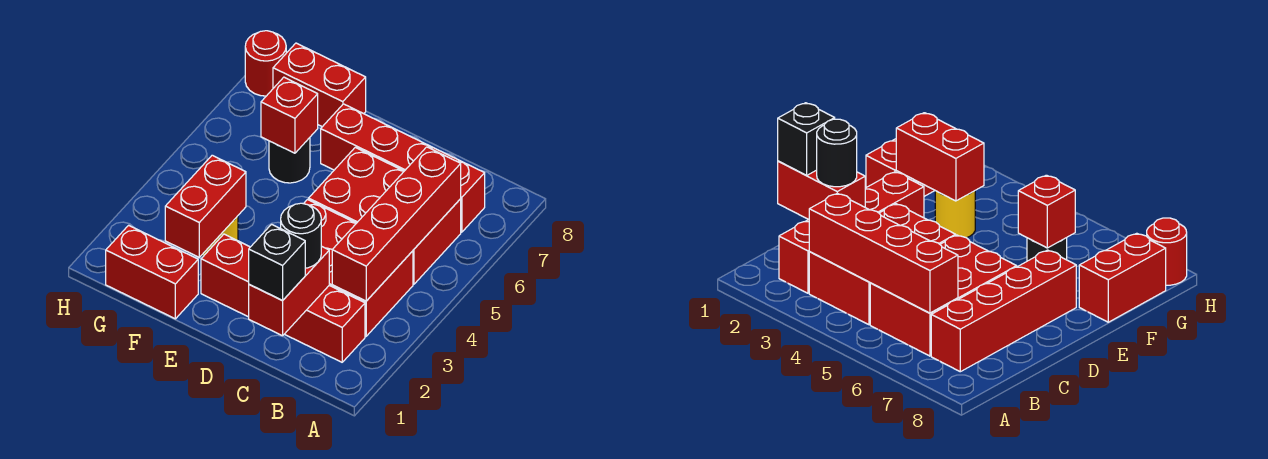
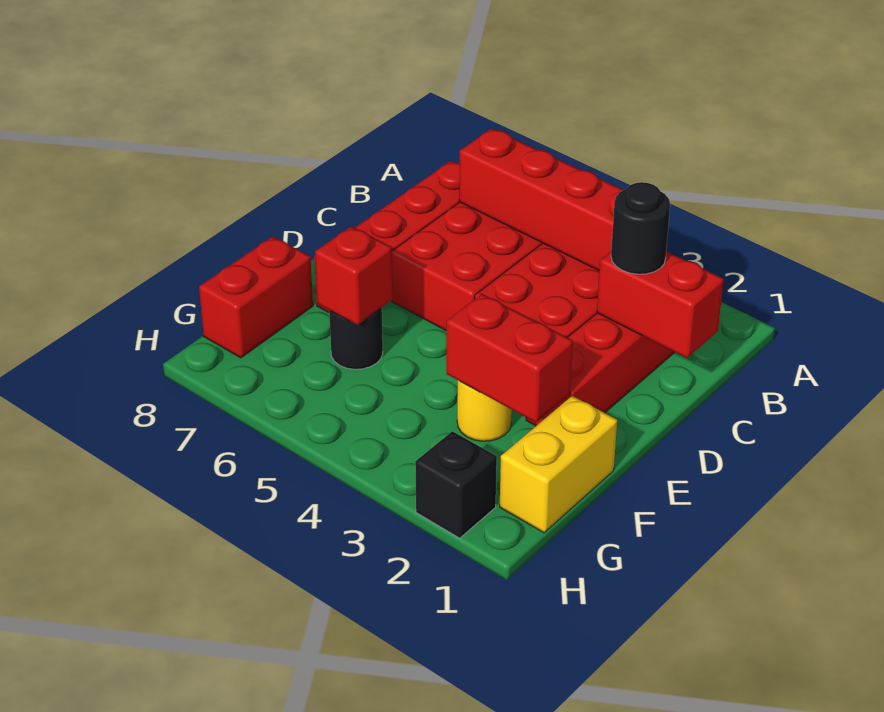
black 1x1 brick [249,224,305,300] -> black 1x1 brick moved to [415,431,497,538]
red 1x2 brick [106,225,198,319] -> yellow 1x2 brick [500,396,617,533]
red 1x1 round brick [245,31,286,96] -> none

